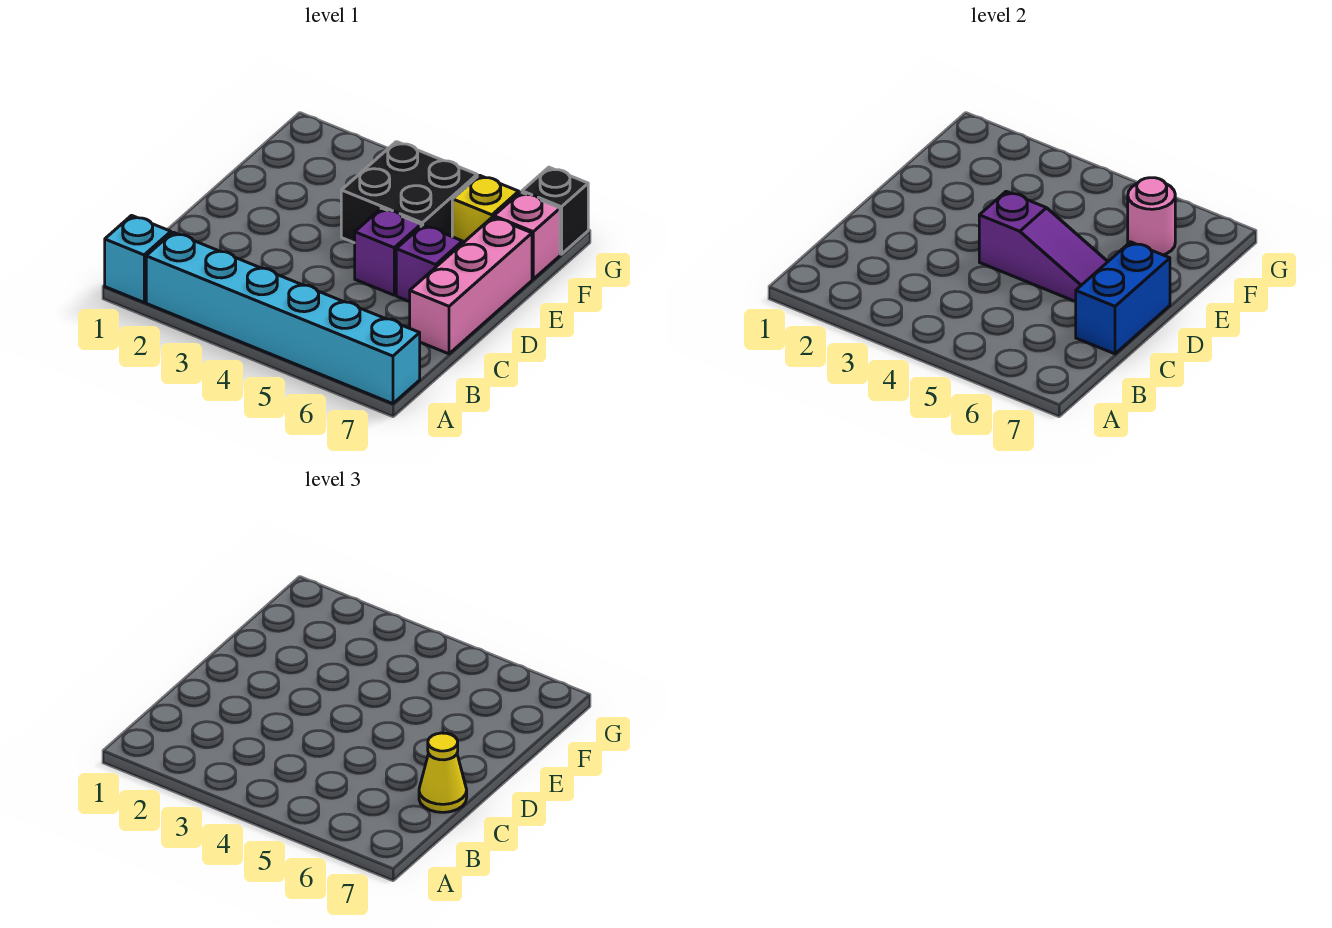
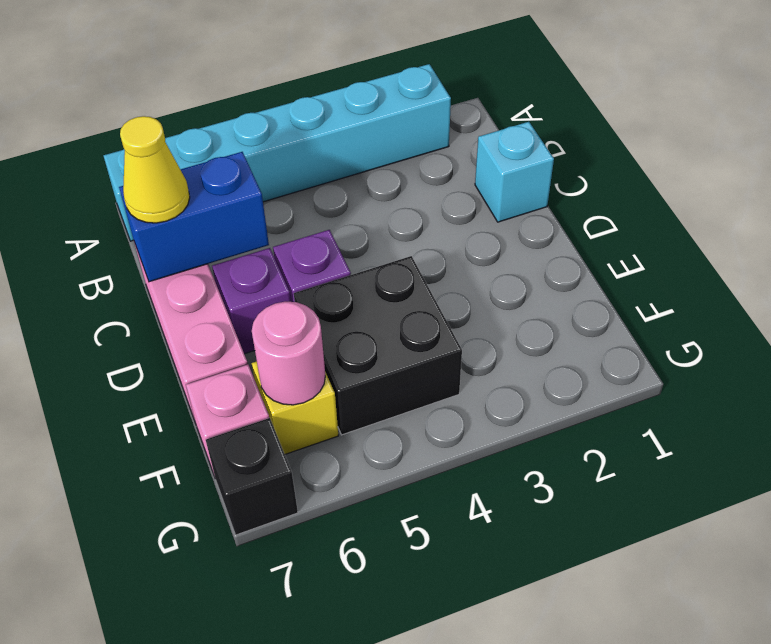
cyan 1x1 brick [105,215,171,302] -> cyan 1x1 brick moved to [475,122,554,222]
blue 1x2 brick [1076,242,1170,354] -> blue 1x2 brick turned to [119,152,269,282]
purple 1x3 slope [979,191,1108,302] -> none

